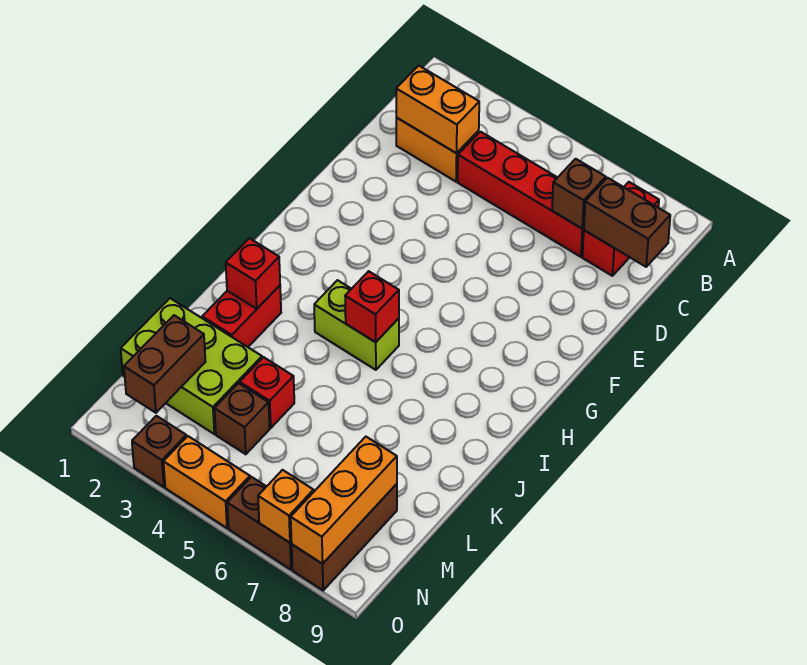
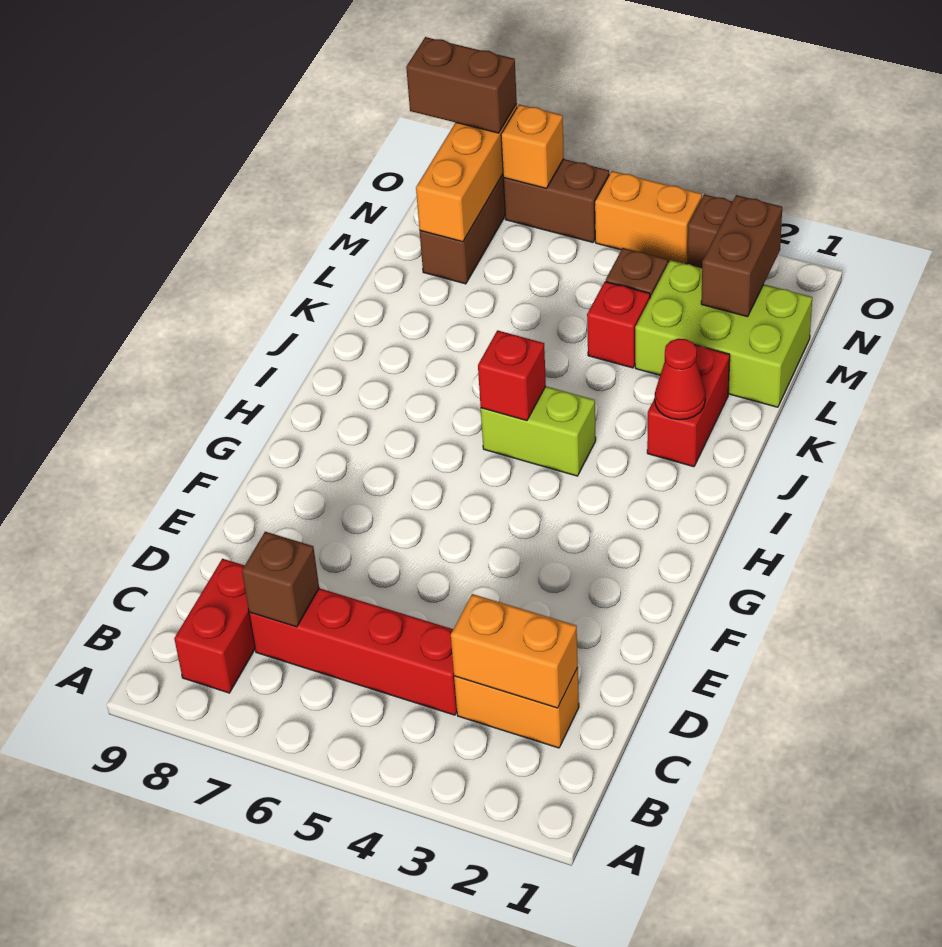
brown 1x2 brick [584,178,670,267] -> brown 1x2 brick moved to [406,37,517,133]
red 1x1 brick [226,238,280,309] -> red 1x1 cone [655,339,705,420]

